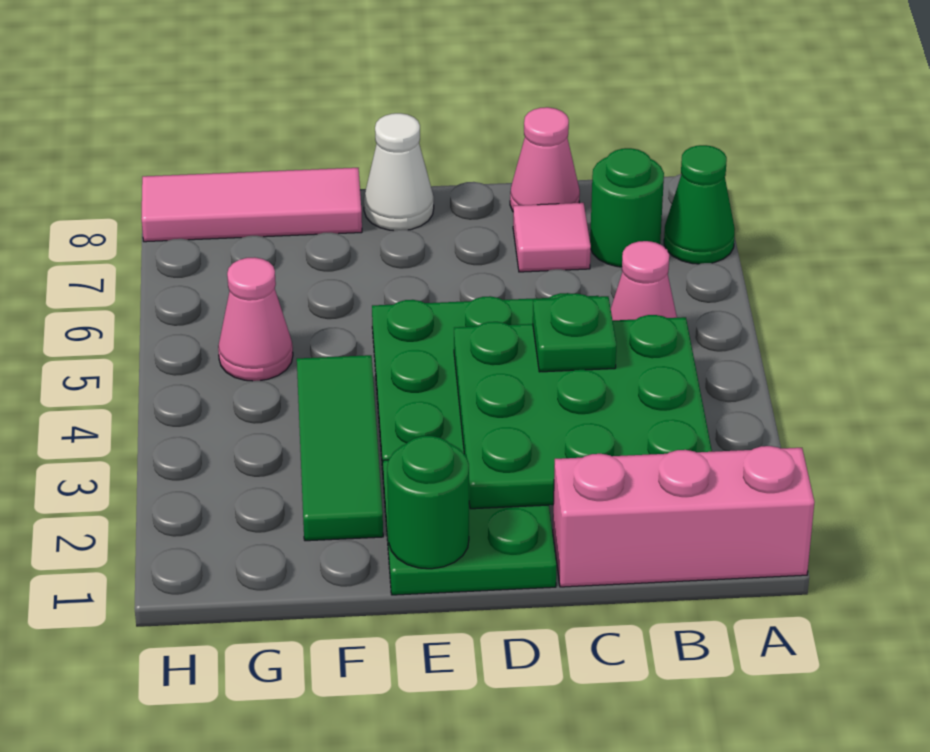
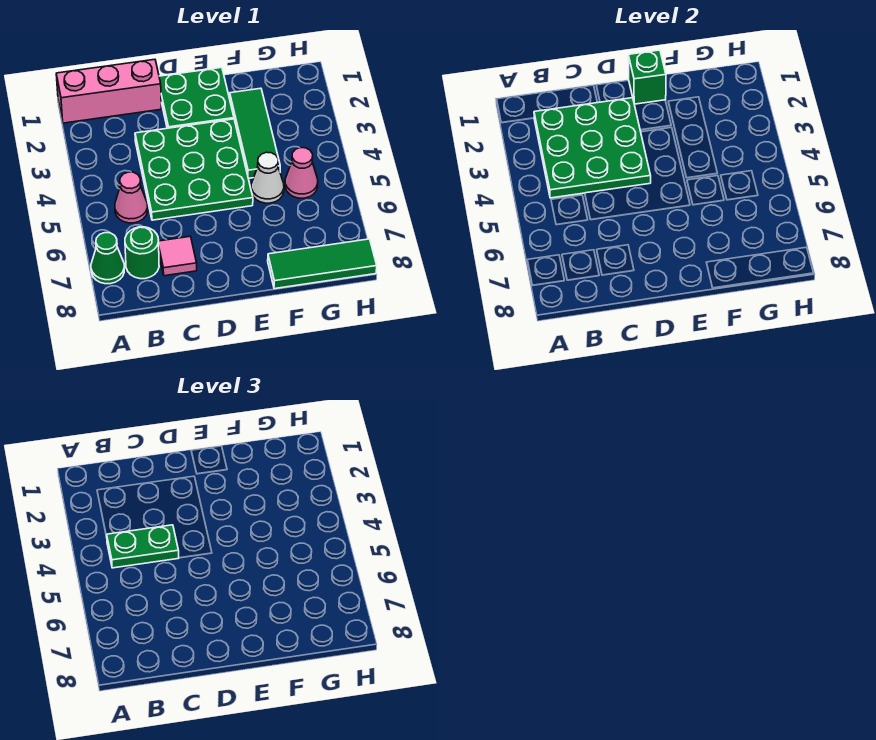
green 1x1 plate [533,294,616,372] -> green 1x2 plate [106,525,179,568]
pink 1x1 cone [510,107,580,211] -> none
green 1x1 round brick [387,436,469,569] -> green 1x1 brick [628,50,666,104]
white 1x1 cone [364,113,434,231] -> white 1x1 cone moved to [251,152,284,203]
pink 1x3 tile [141,168,362,242] -> green 1x3 tile [268,239,377,289]

